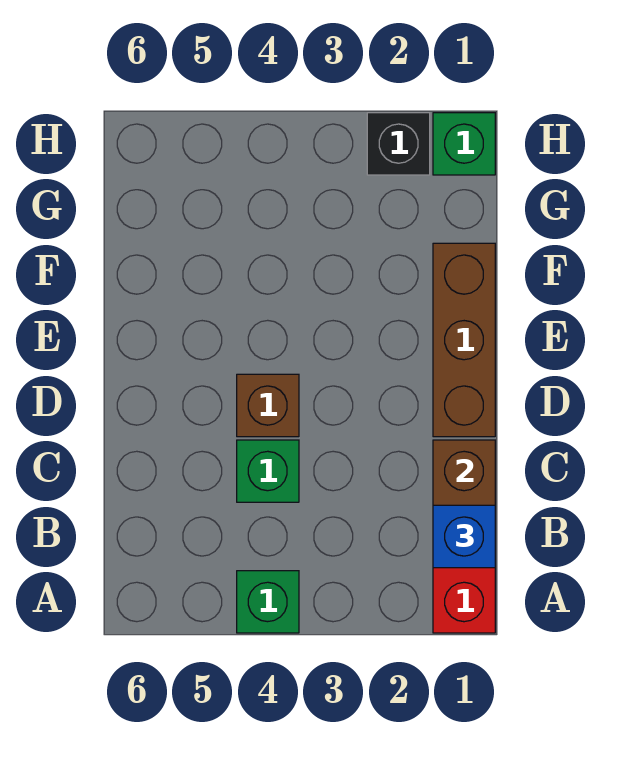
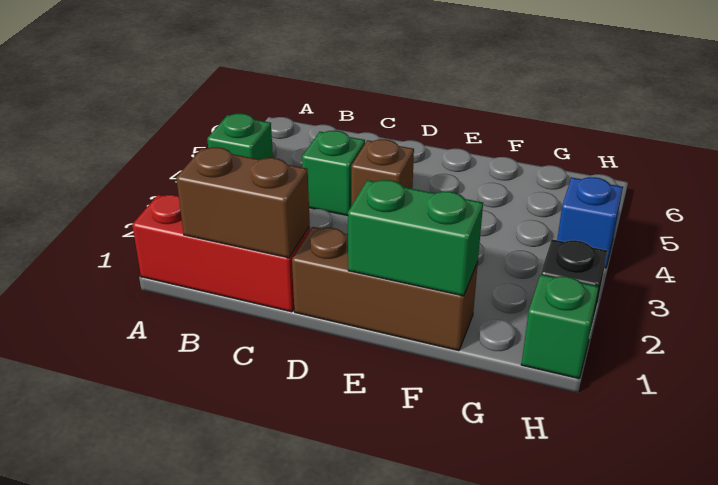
blue 1x1 brick [433,505,495,568] -> blue 1x1 brick moved to [557,177,623,268]
none -> green 1x2 brick [348,180,483,296]

